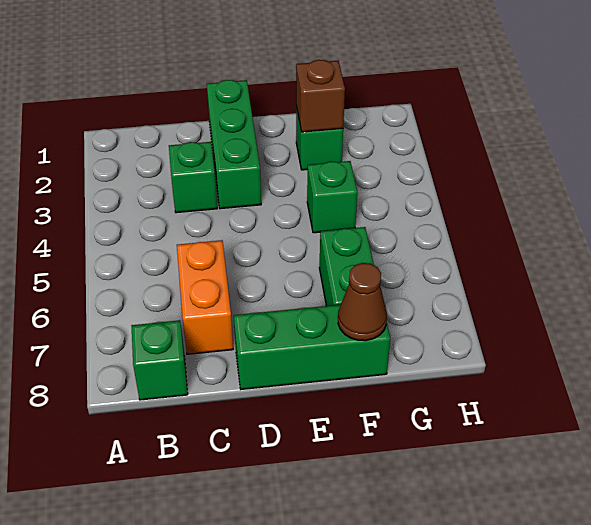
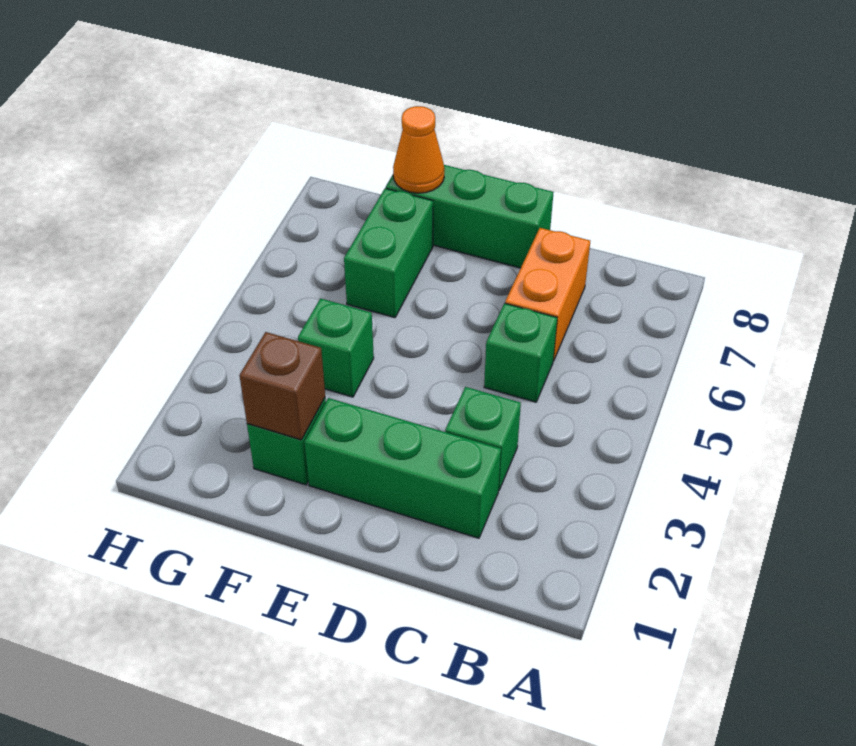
green 1x1 brick [131,320,188,400] -> green 1x1 brick moved to [484,303,557,402]
green 1x3 brick [207,80,261,209] -> green 1x3 brick turned to [304,398,501,538]
brown 1x1 cone [338,263,387,341] -> orange 1x1 cone [393,106,444,193]

